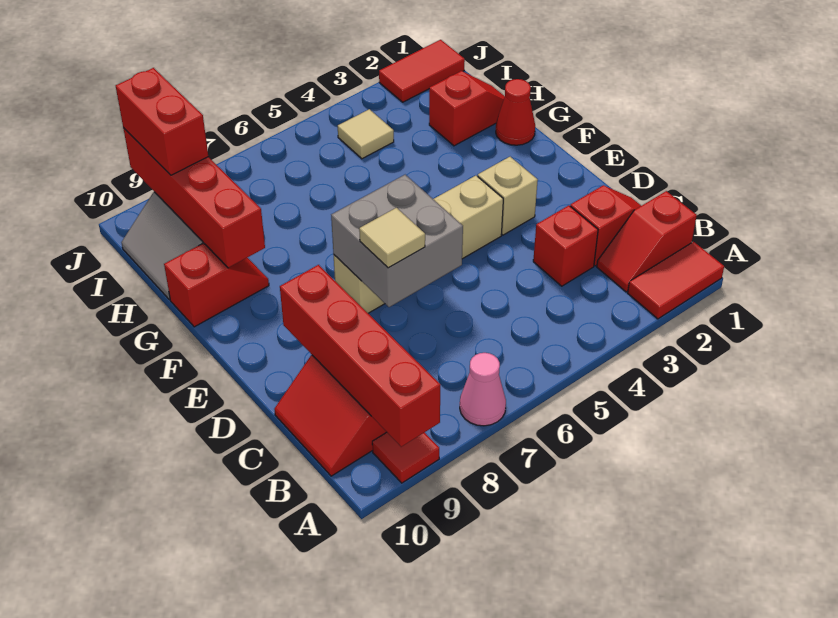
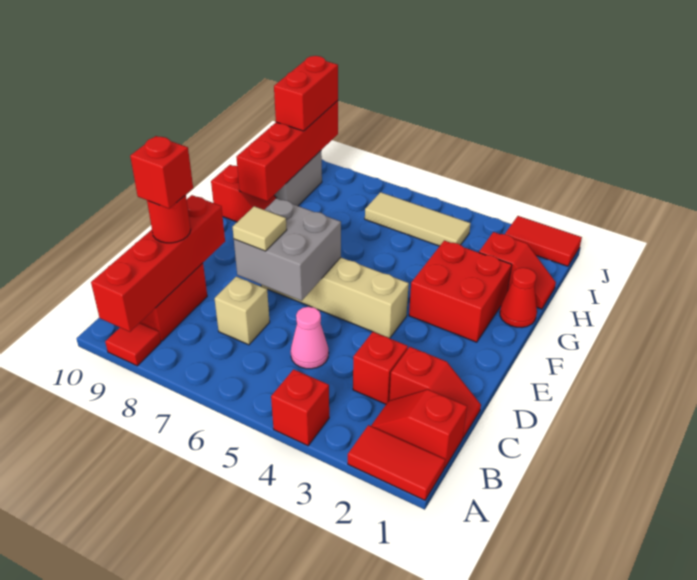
none -> red 1x1 brick [271,369,329,446]
pink 1x1 cone [460,353,506,426] -> pink 1x1 cone moved to [291,307,329,369]
none -> red 1x1 round brick [147,195,191,243]
none -> red 1x1 brick [130,136,193,209]
tan 1x1 brick [478,157,538,235] -> tan 1x1 brick moved to [215,276,270,345]
none -> red 2x2 brick [409,240,512,342]
tan 1x1 tile [338,109,394,159] -> tan 1x3 tile [365,192,470,246]

